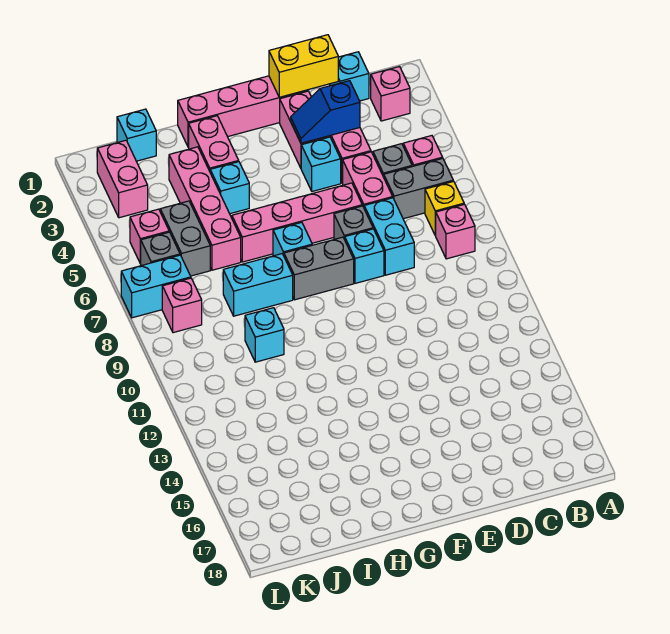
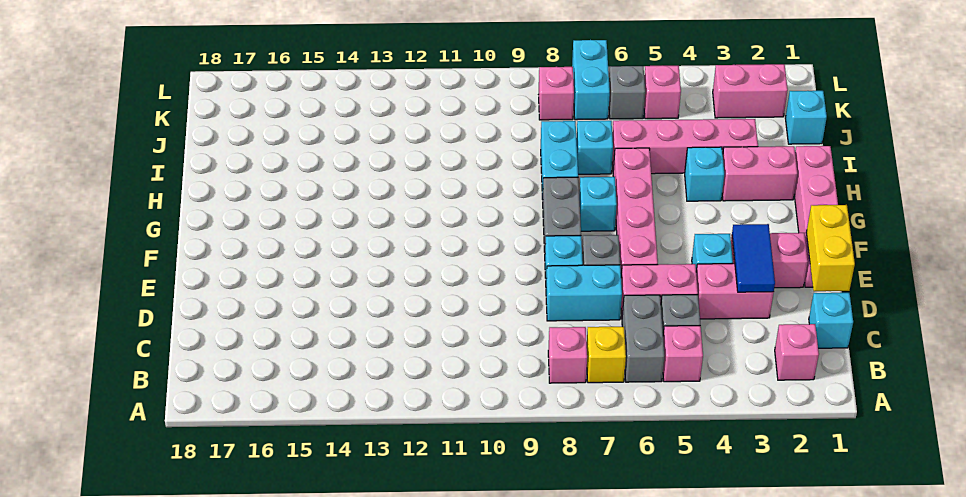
blue 1x2 slope [291,81,360,143] -> blue 1x2 tile [732,224,775,292]
cyan 1x1 brick [245,308,284,362] -> cyan 1x1 brick moved to [576,121,613,174]
grey 1x2 brick [160,201,210,276] -> none

